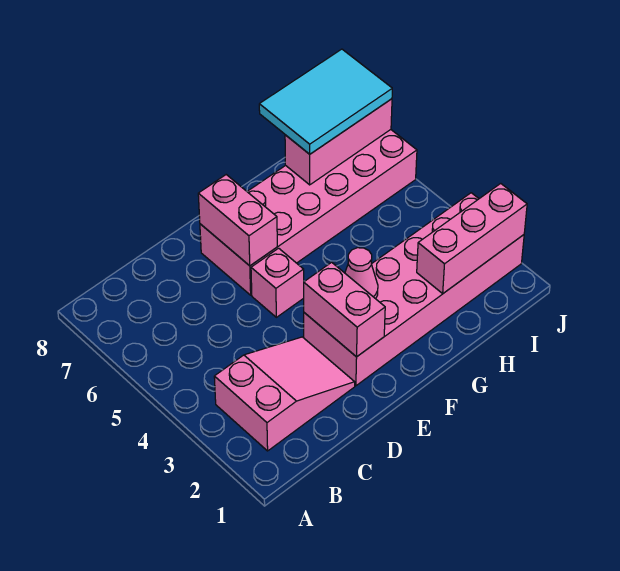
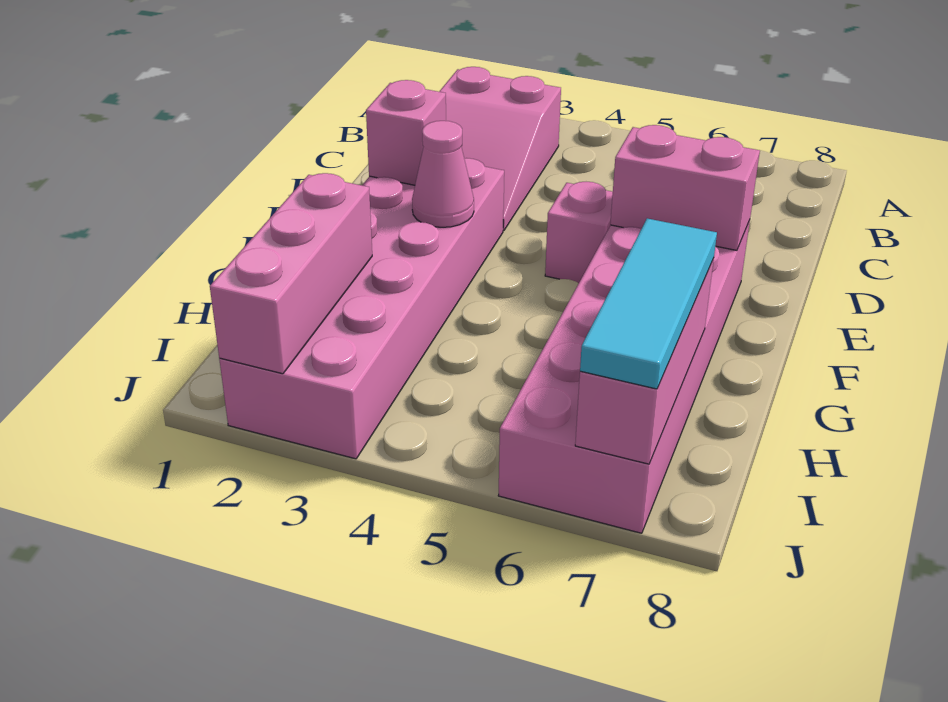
pink 1x2 brick [304,262,385,357] -> pink 1x1 brick [366,80,446,185]
cyan 2x3 tile [259,49,392,154] -> cyan 1x3 tile [580,218,717,389]

